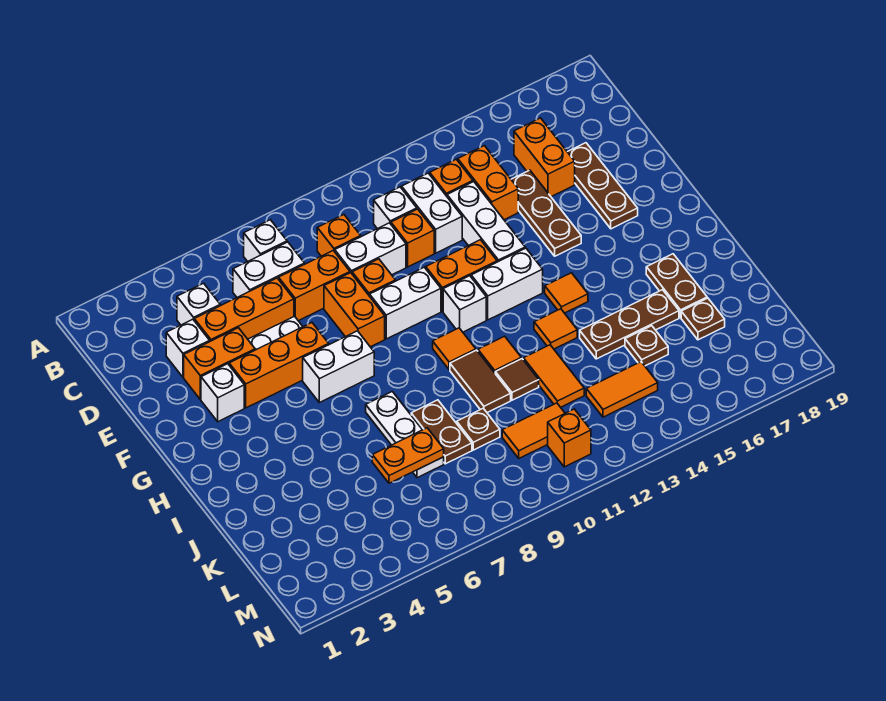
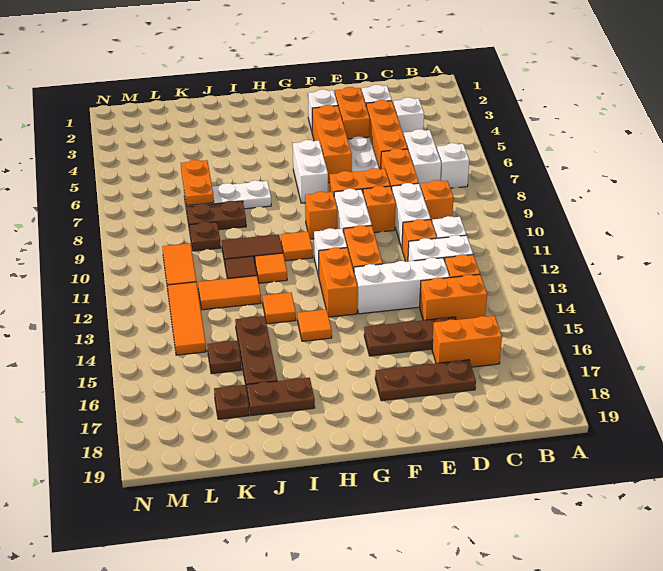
white 1x2 brick [471,248,543,320] -> orange 1x2 brick [319,248,358,317]
orange 1x2 tile [586,362,658,417] -> orange 1x3 tile [167,282,206,355]
orange 1x1 brick [548,409,591,467] -> orange 1x1 brick moved to [305,192,337,239]

